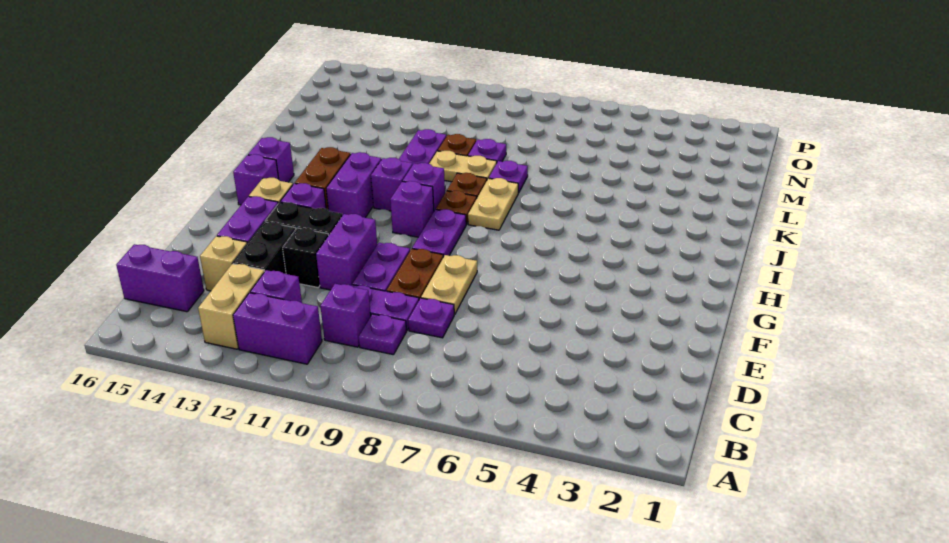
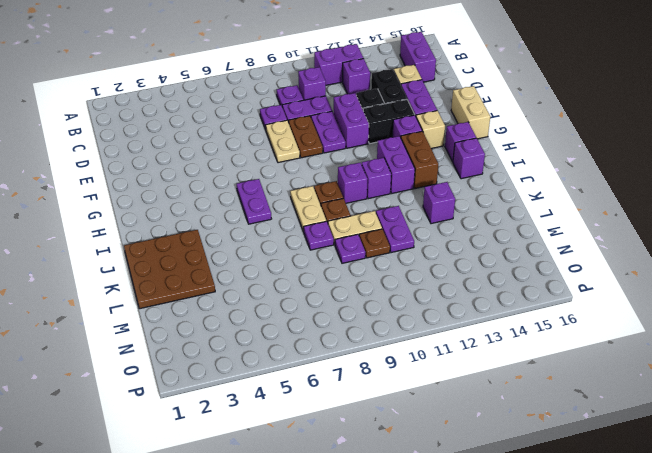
tan 1x2 brick [198,264,265,349] -> tan 1x2 brick moved to [451,86,490,139]
purple 1x2 brick [116,244,204,312] -> purple 1x2 brick turned to [400,32,436,82]
purple 1x2 plate [412,209,467,257] -> purple 1x2 plate moved to [237,179,271,224]
purple 1x1 brick [390,181,434,237] -> purple 1x1 brick moved to [423,182,455,224]
none -> brown 3x3 plate [124,230,215,309]

